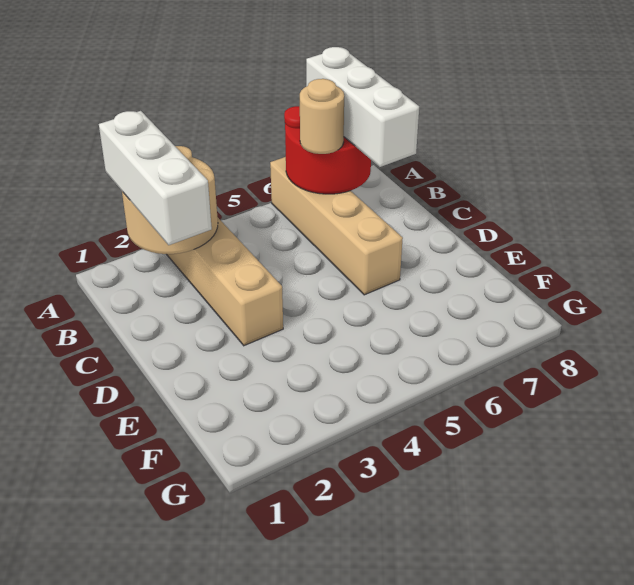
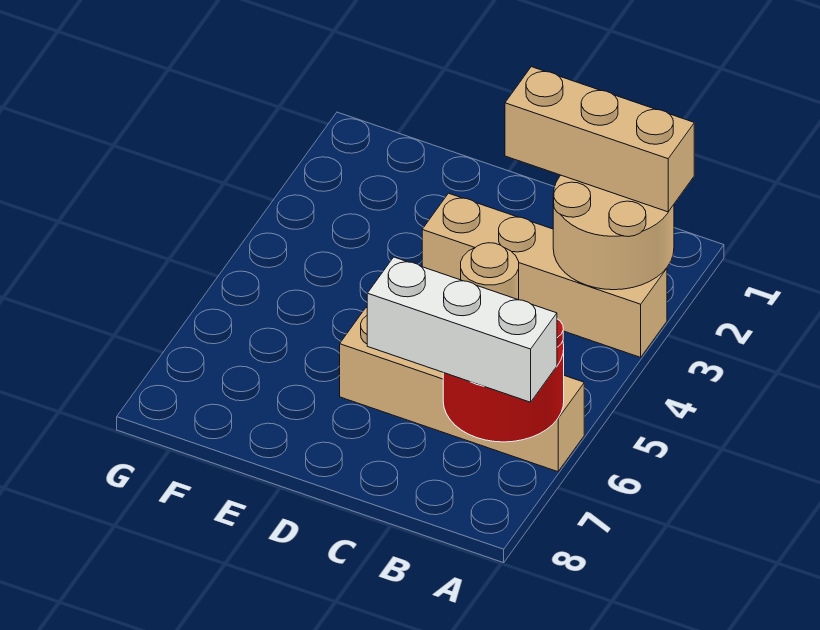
white 1x3 brick [99,111,212,245] -> tan 1x3 brick [505,67,694,212]

